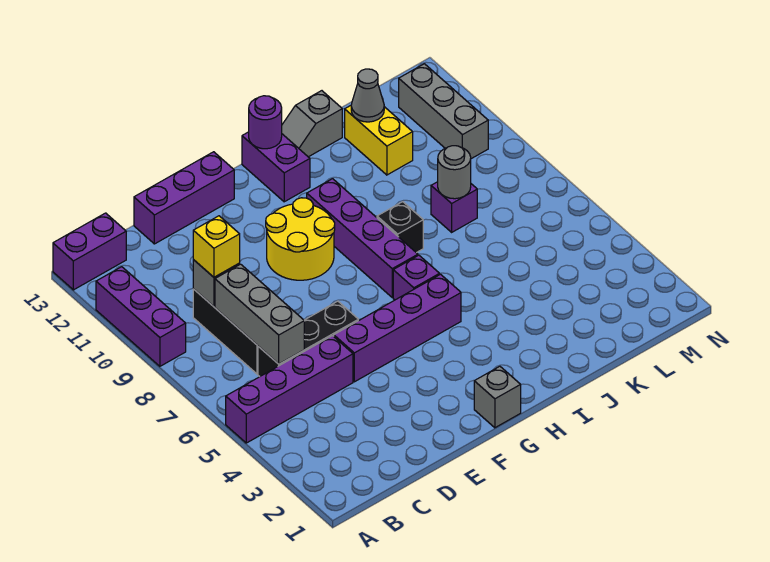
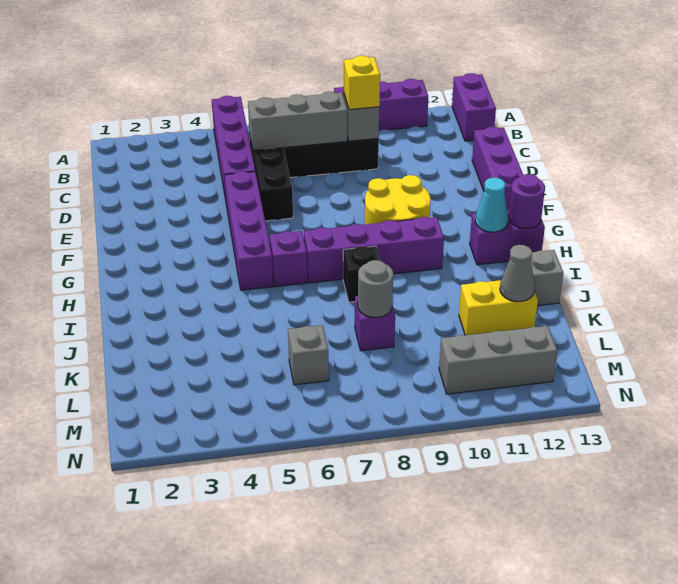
grey 1x1 brick [474,366,521,428] -> grey 1x1 brick moved to [288,325,329,385]
none -> cyan 1x1 cone [475,178,508,232]

